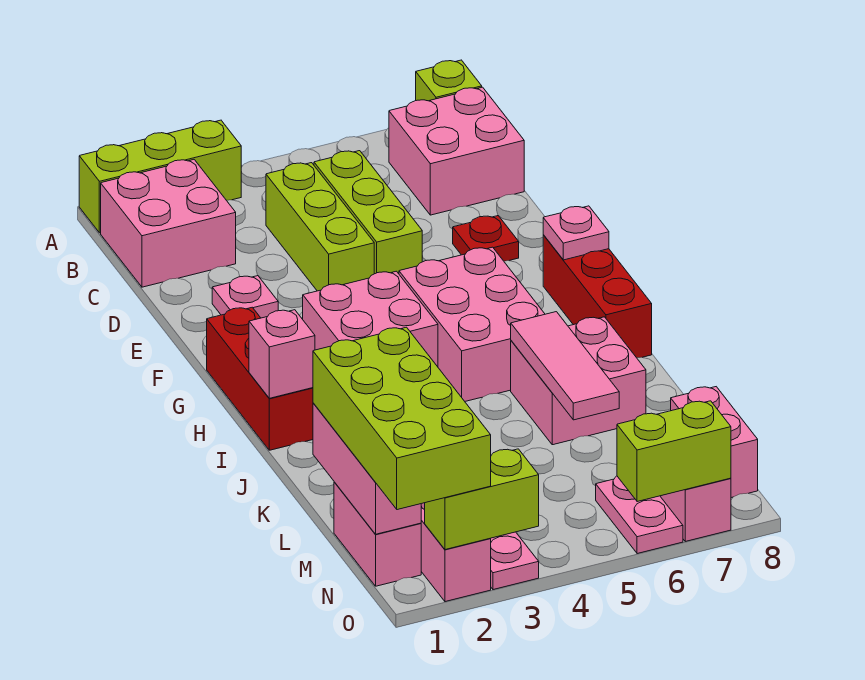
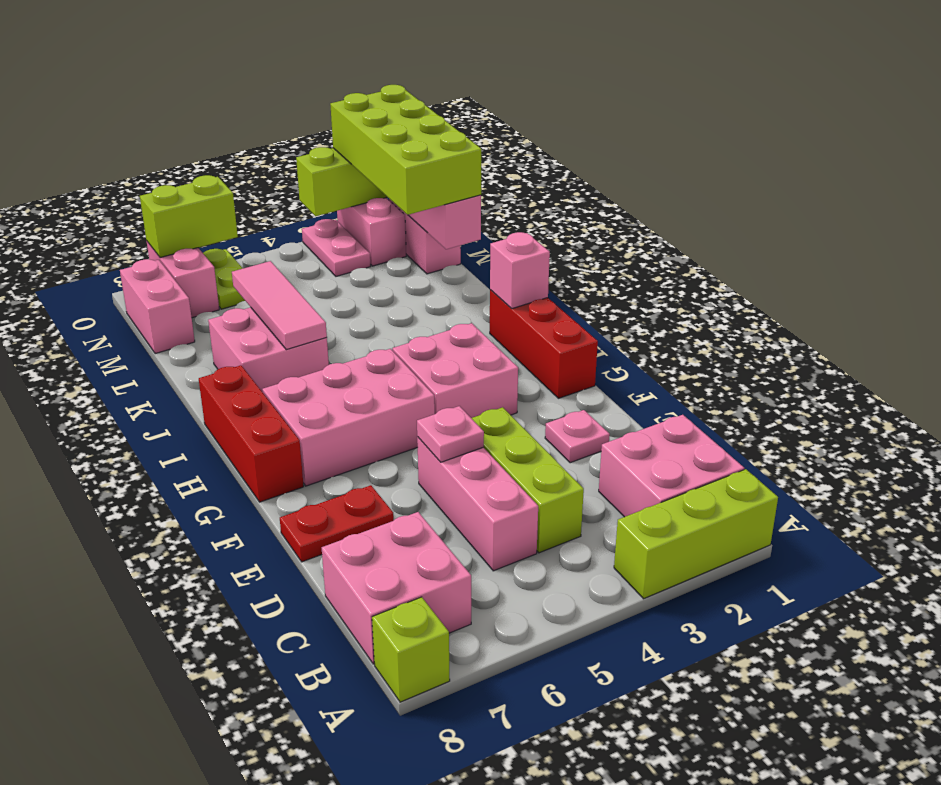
lime 1x3 brick [314,151,422,274] -> pink 1x3 brick [417,437,538,571]
red 1x1 plate [453,216,519,261] -> red 1x2 plate [280,485,394,562]
pink 2x3 brick [399,247,545,401] -> pink 2x3 brick turned to [262,349,435,486]
pink 1x1 plate [543,206,609,260] -> pink 1x1 plate moved to [417,406,484,462]
pink 1x2 plate [596,476,683,554] -> lime 1x2 plate [203,249,245,309]

